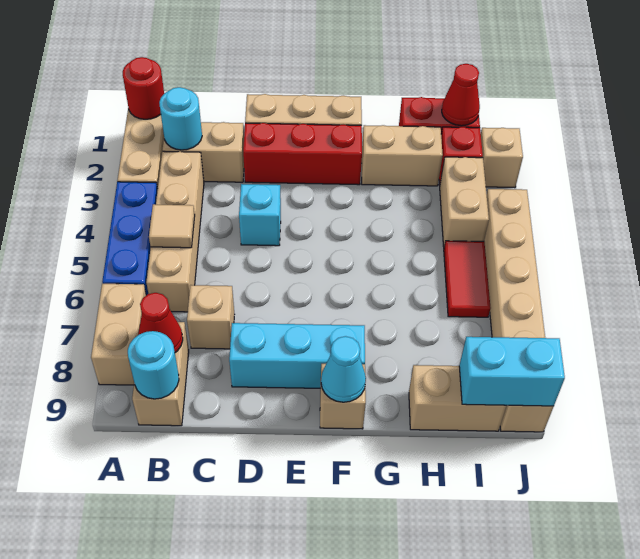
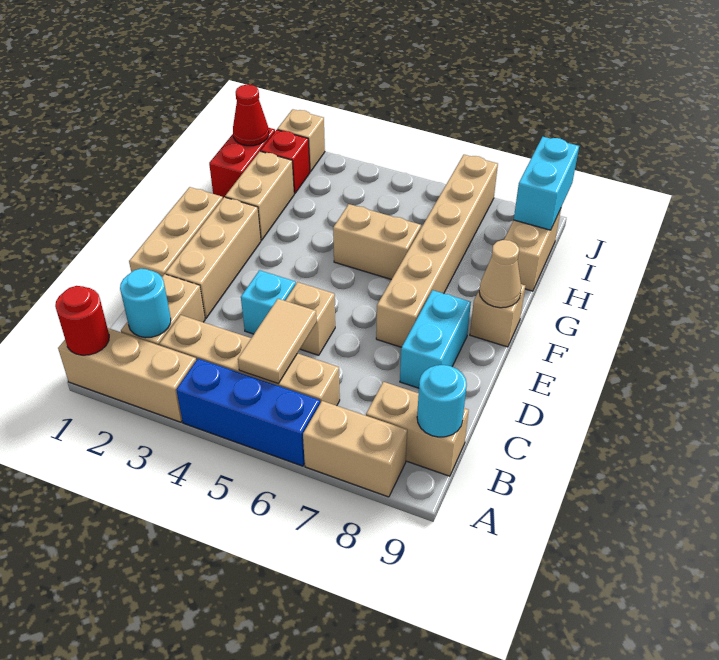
tan 1x1 tile [149,204,195,248] -> tan 1x2 tile [238,299,316,383]
red 1x1 cone [138,293,183,353] -> none
tan 1x1 brick [187,285,234,349] -> tan 1x1 brick moved to [285,282,335,355]
red 1x3 brick [243,123,362,185] -> tan 1x3 brick [166,197,261,318]
cyan 1x3 brick [229,323,365,388] -> cyan 1x2 brick [400,290,471,388]
cyan 1x1 cone [321,336,366,402] -> tan 1x1 cone [479,240,521,308]
tan 1x2 brick [440,157,489,247] -> tan 1x2 brick moved to [333,204,421,280]
red 1x2 tile [444,241,491,317] -> none
tan 1x6 brick [484,189,554,432] -> tan 1x6 brick turned to [376,155,498,347]

